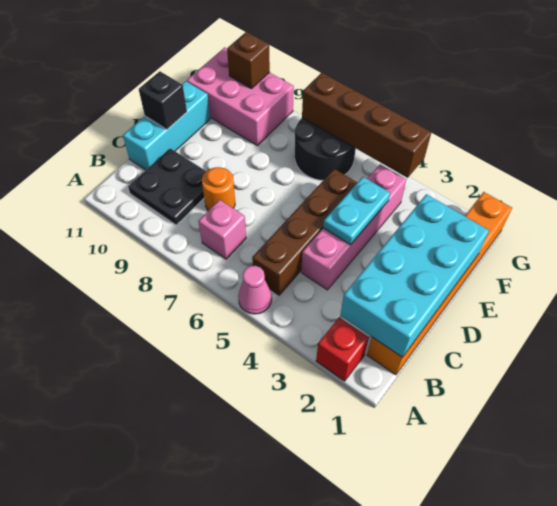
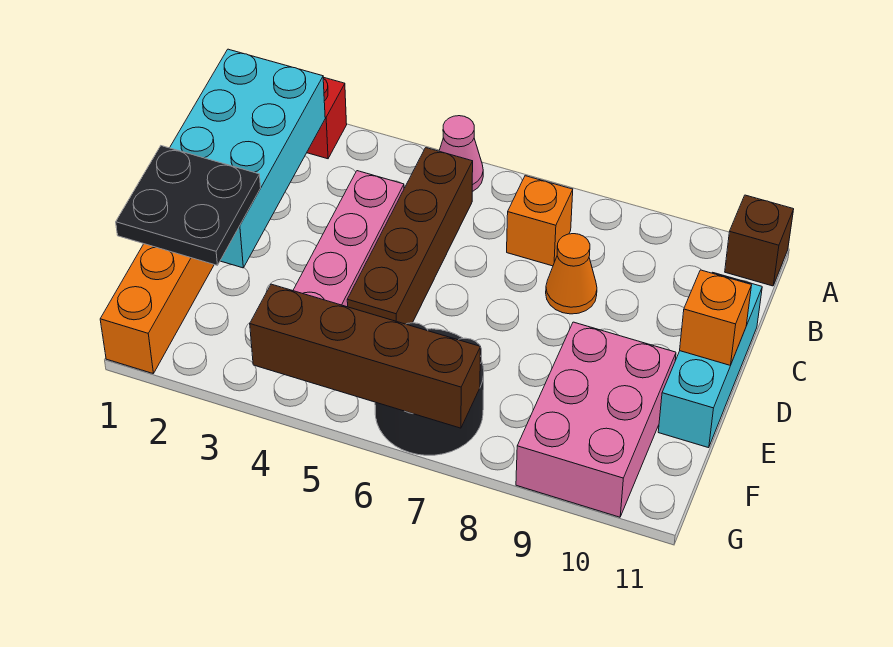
pink 1x1 brick [198,200,246,259] -> orange 1x1 brick [507,176,573,266]
black 2x2 plate [128,148,206,225] -> black 2x2 plate moved to [116,146,261,265]
orange 1x1 round brick [202,167,235,211] -> orange 1x1 cone [546,234,597,314]
cyan 1x2 plate [323,177,390,245] -> none
black 1x1 brick [139,71,187,129] -> orange 1x1 brick [680,270,752,366]
pink 2x3 brick [187,47,294,145] -> pink 2x3 brick turned to [516,322,676,517]
brown 1x1 brick [227,32,270,88] -> brown 1x1 brick moved to [725,195,794,286]

